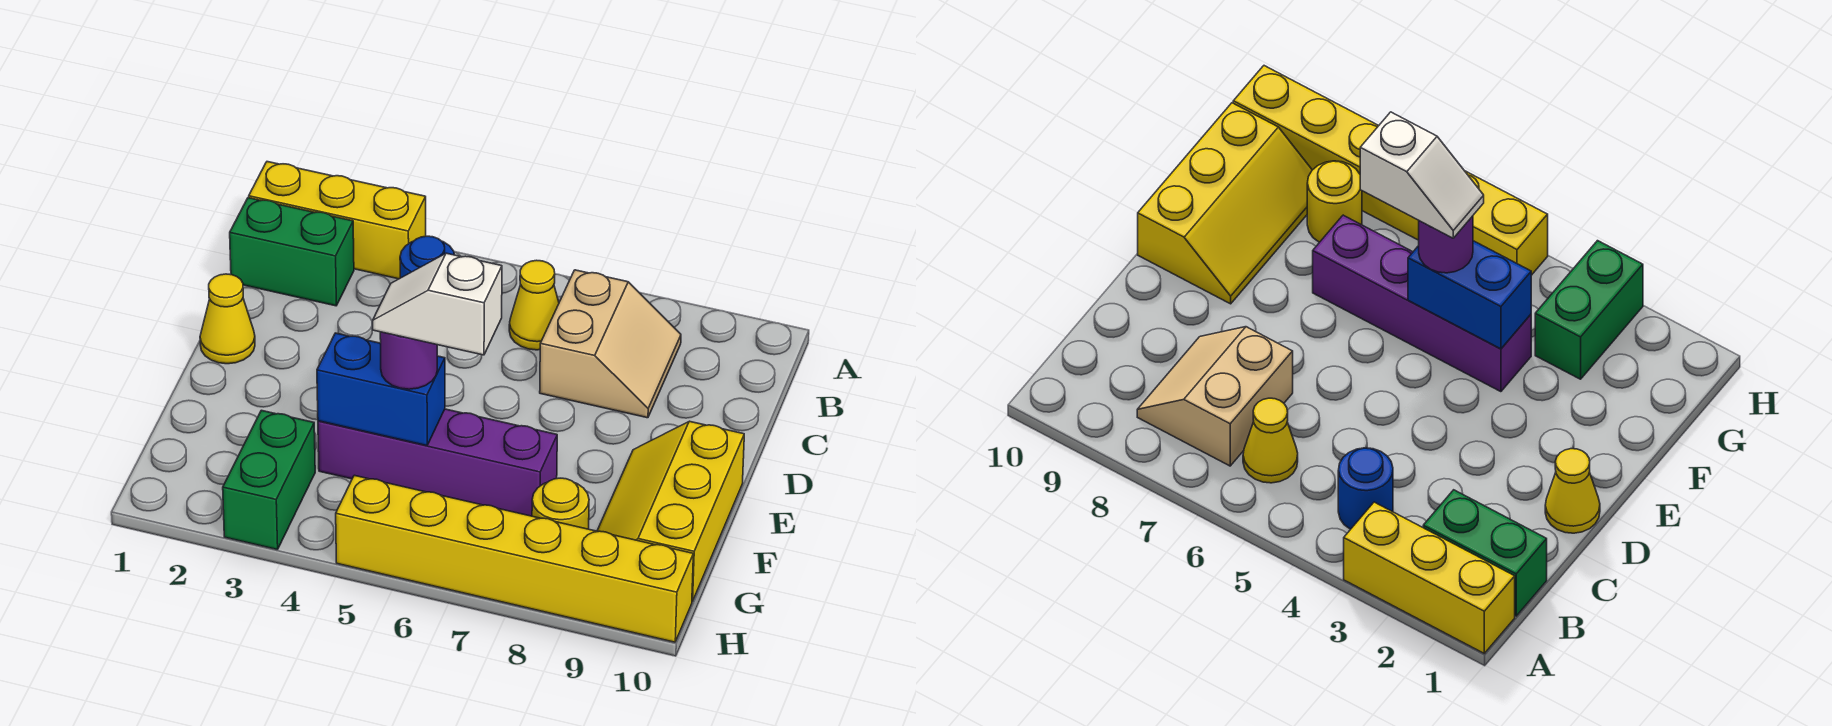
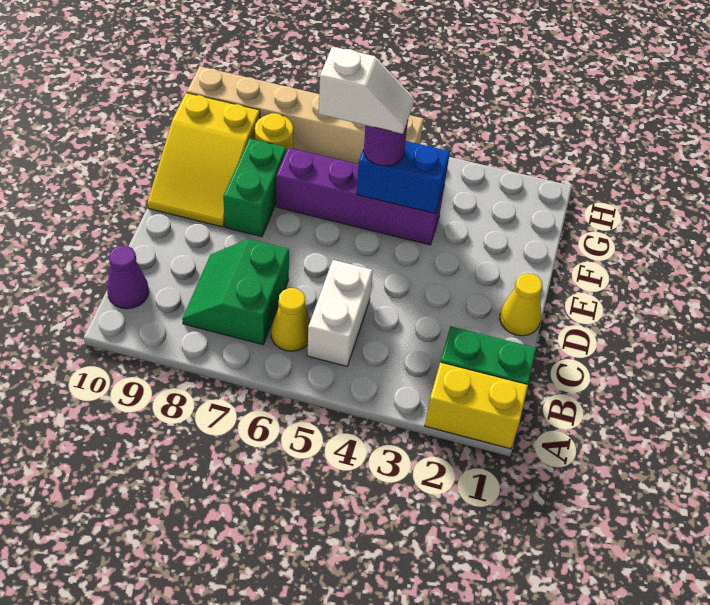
yellow 1x3 brick [249,162,426,279] -> yellow 1x2 brick [425,363,528,449]
blue 1x1 round brick [400,236,454,278] -> none
none -> white 1x2 brick [307,260,373,366]
tan 2x2 slope [540,270,681,418] -> green 2x2 slope [182,239,289,345]
none -> purple 1x1 cone [107,245,149,309]
yellow 2x3 slope [597,421,744,602] -> yellow 2x3 slope turned to [147,93,260,227]
green 1x2 brick [223,410,315,550] -> green 1x2 brick moved to [223,138,286,237]
yellow 1x6 brick [336,475,693,642] -> tan 1x6 brick [187,66,423,164]

